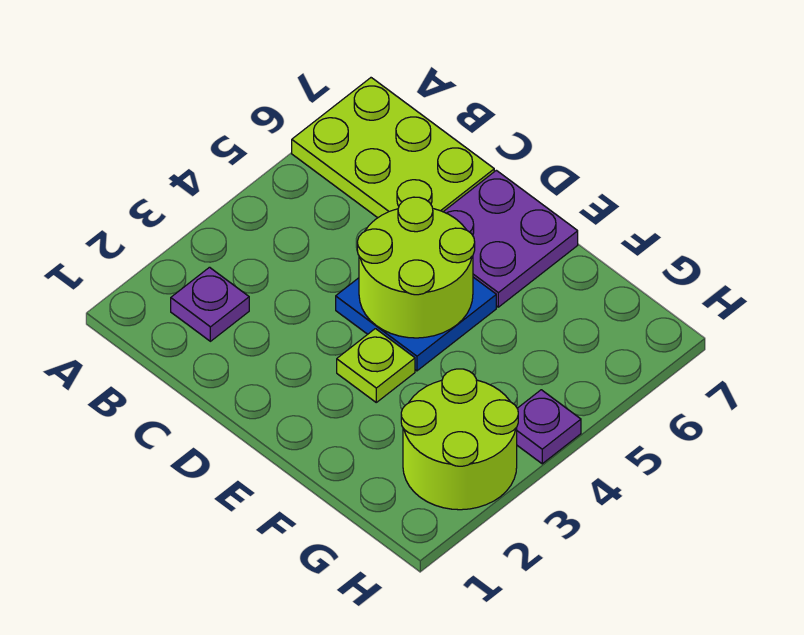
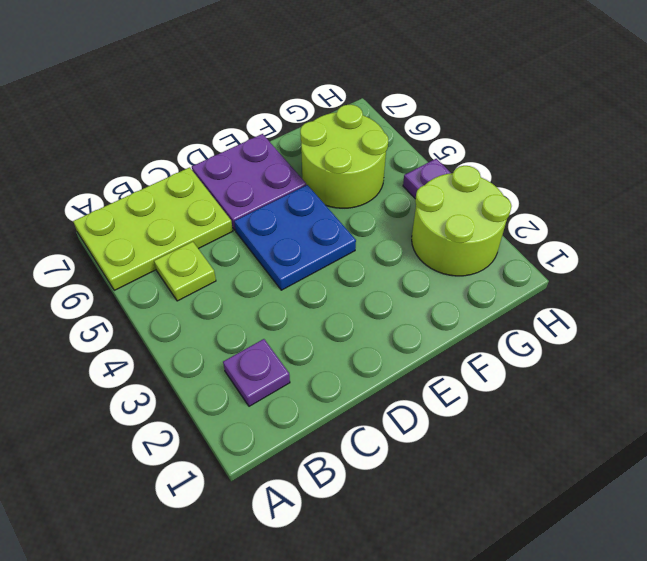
lime 2x2 round brick [357,197,475,338] -> lime 2x2 round brick moved to [300,105,388,208]
lime 1x1 plate [337,329,415,402] -> lime 1x1 plate moved to [154,242,216,301]

